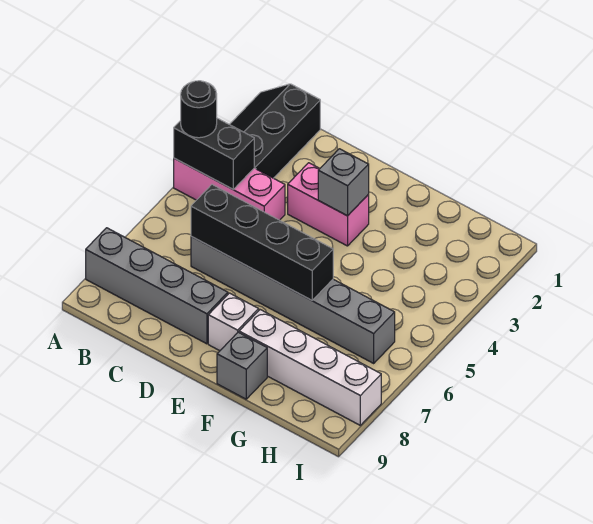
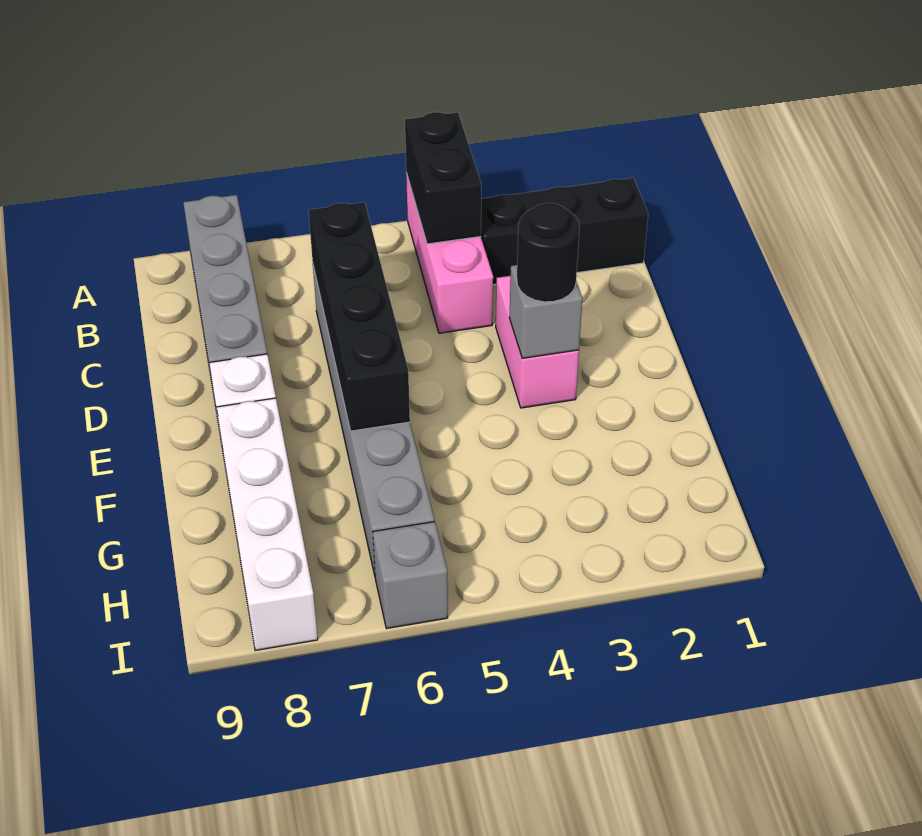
black 1x1 round brick [181,81,217,138] -> black 1x1 round brick moved to [517,203,579,302]
grey 1x1 brick [217,332,267,399] -> grey 1x1 brick moved to [373,522,448,629]

